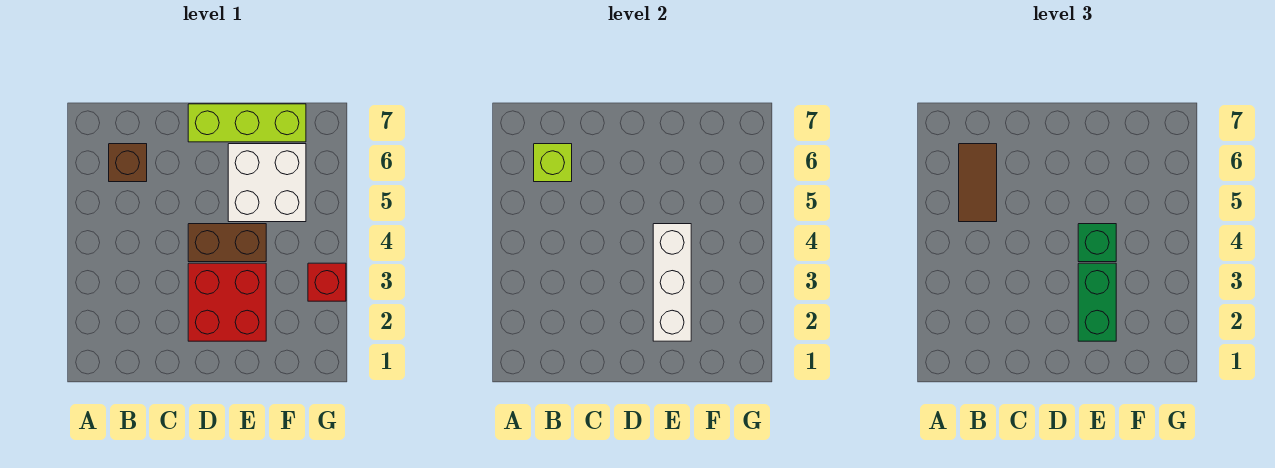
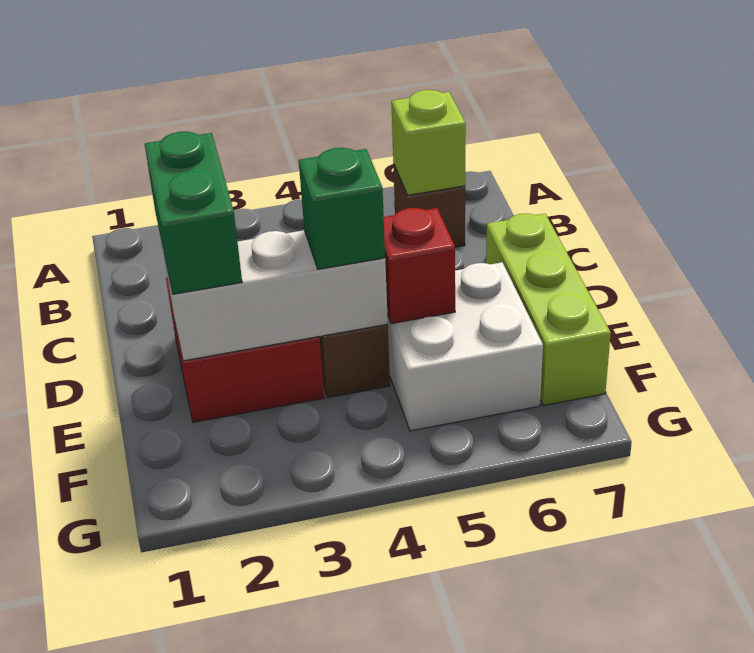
brown 1x2 tile [959,144,997,222] -> none
green 1x2 brick [1078,263,1116,341] -> green 1x2 brick turned to [145,132,242,294]
red 1x1 brick [308,263,346,301] -> red 1x1 brick moved to [384,208,455,324]

